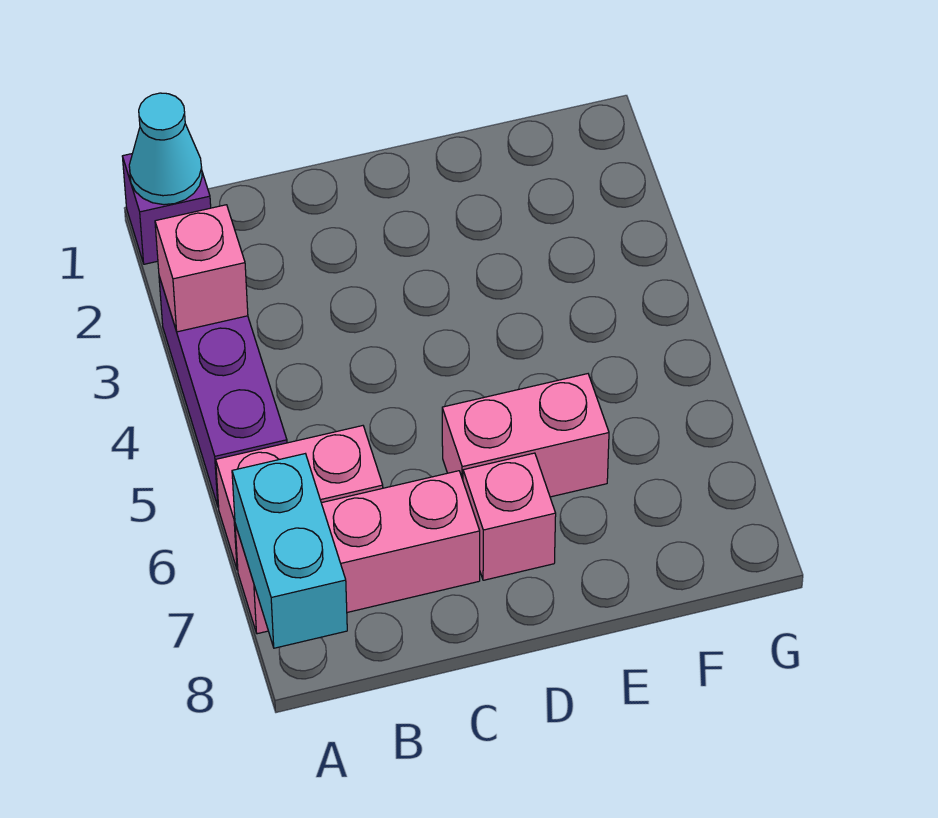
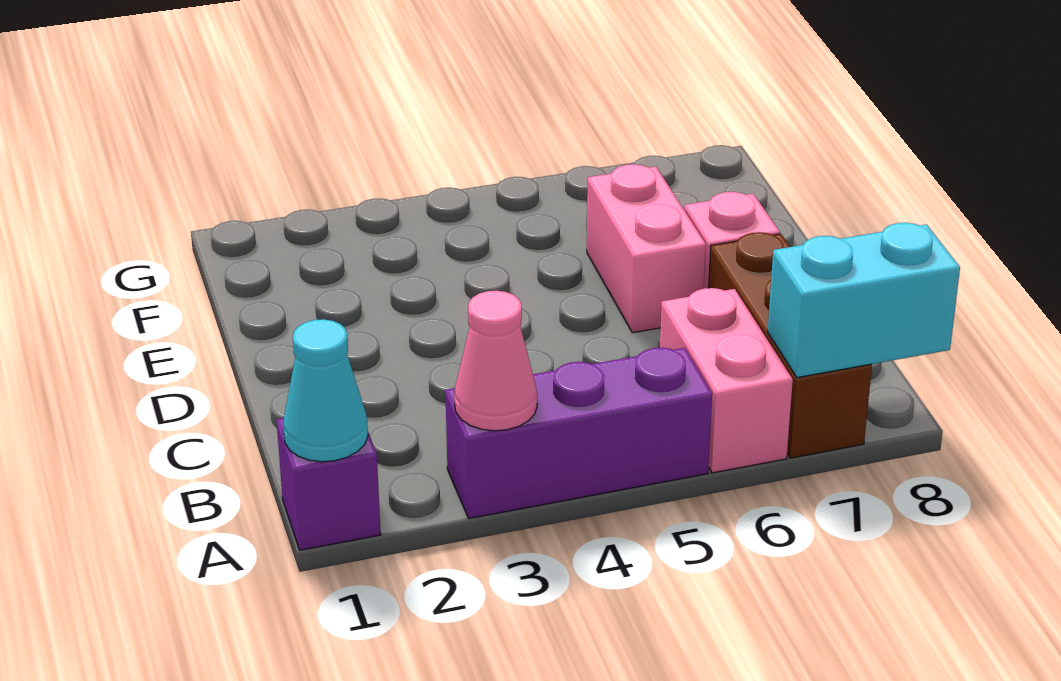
pink 1x1 brick [155,205,248,332] -> pink 1x1 cone [454,291,537,431]
pink 1x3 brick [235,471,480,634] -> brown 1x3 brick [709,232,872,458]

